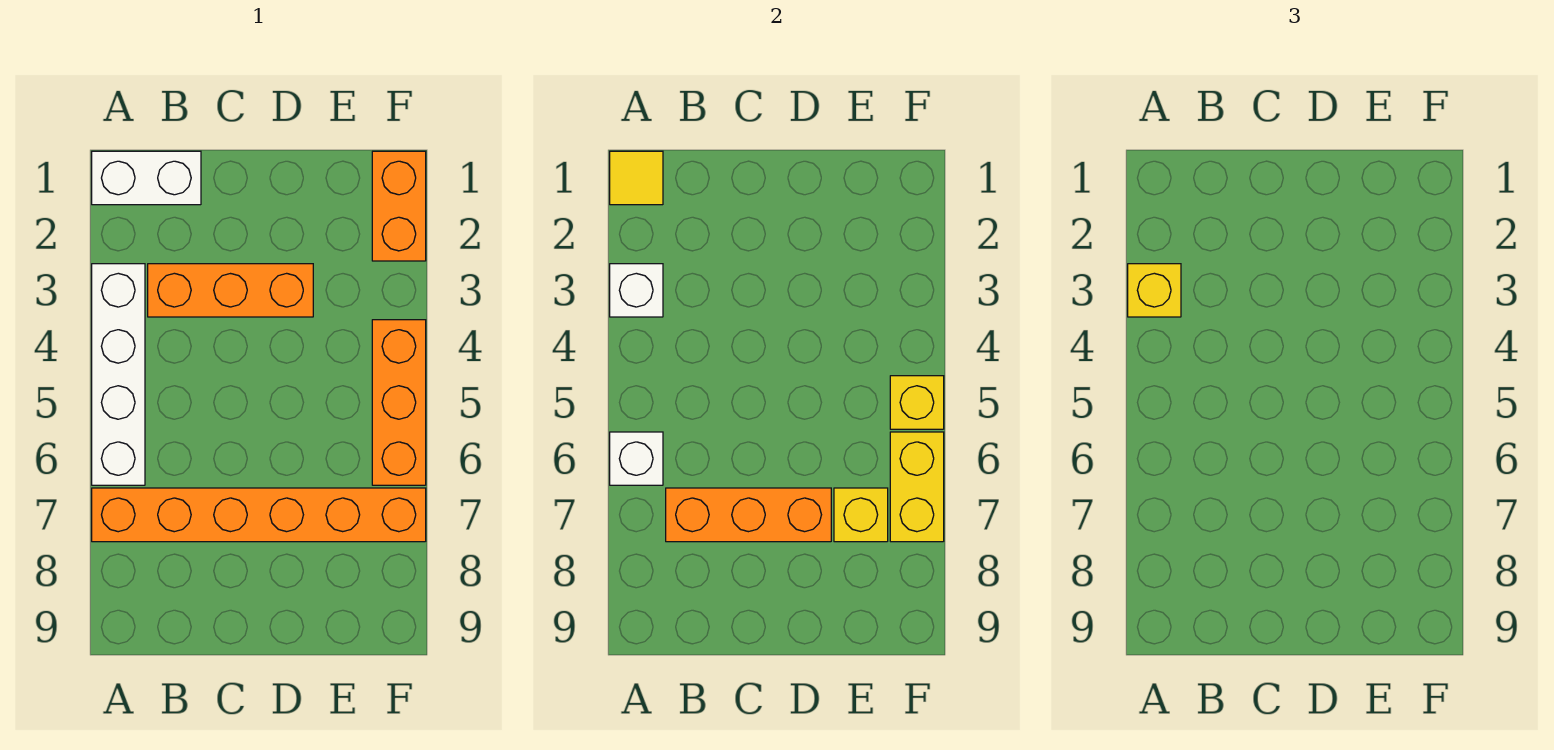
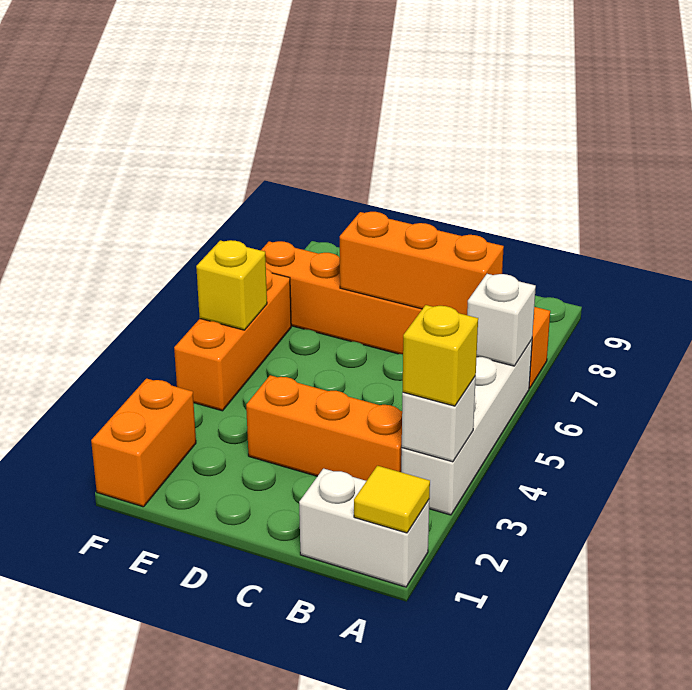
yellow 1x1 brick [834,488,888,542] -> none
yellow 1x2 brick [890,432,944,542] -> none

